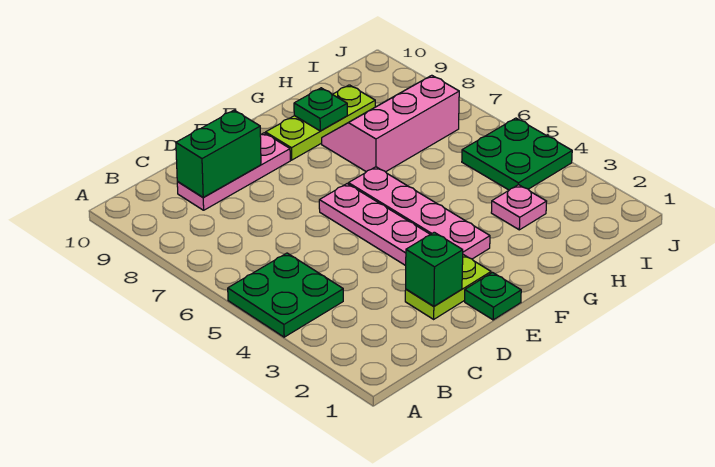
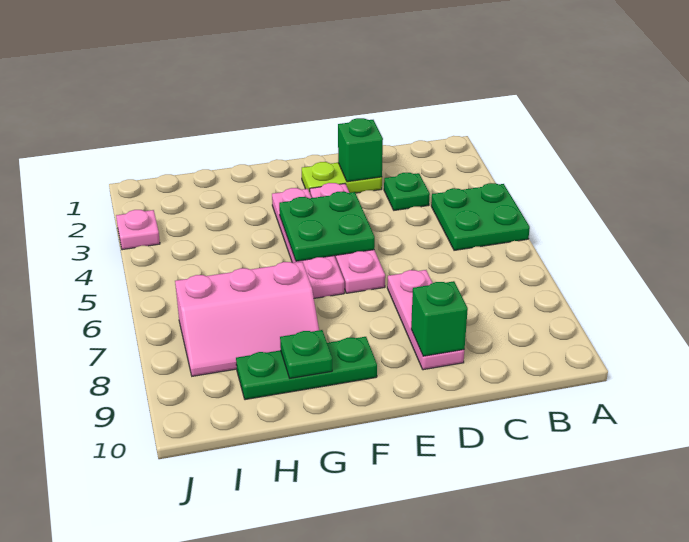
pink 1x3 plate [177,133,290,210] -> pink 1x3 plate turned to [387,270,464,370]
green 1x2 brick [176,110,261,197] -> green 1x1 brick [411,281,468,356]
green 1x1 plate [465,273,521,320] -> green 1x1 plate moved to [384,173,430,210]
lime 1x3 plate [266,85,375,160] -> green 1x3 plate [236,337,377,400]
pink 1x1 plate [491,185,547,230] -> pink 1x1 plate moved to [116,210,160,250]
green 2x2 plate [462,118,572,190] -> green 2x2 plate moved to [279,192,375,261]

